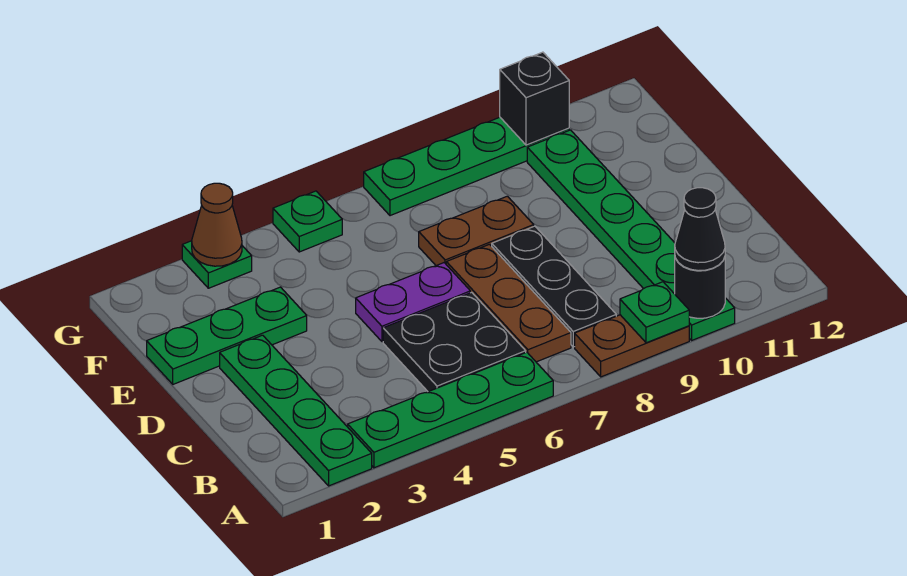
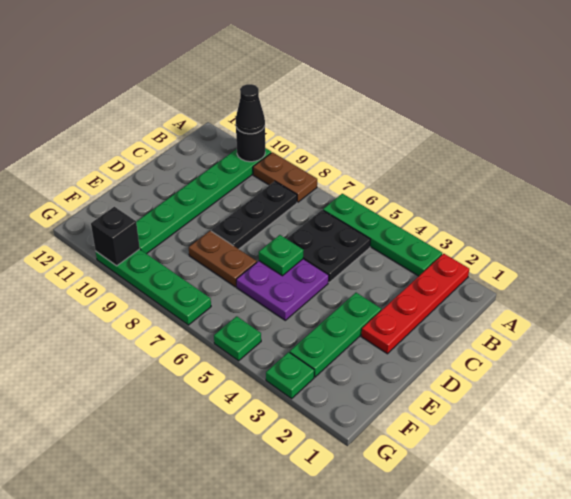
green 1x4 plate [220,335,372,486] -> red 1x4 plate [361,254,469,354]
green 1x1 plate [620,282,689,343] -> green 1x1 plate moved to [259,235,304,276]
brown 1x3 plate [446,244,571,362] -> none
purple 1x2 plate [356,263,470,342] -> purple 2x2 plate [236,259,329,320]
green 1x3 plate [147,287,307,384] -> green 1x3 plate turned to [290,293,381,377]
brown 1x1 cone [192,183,242,266] -> none

